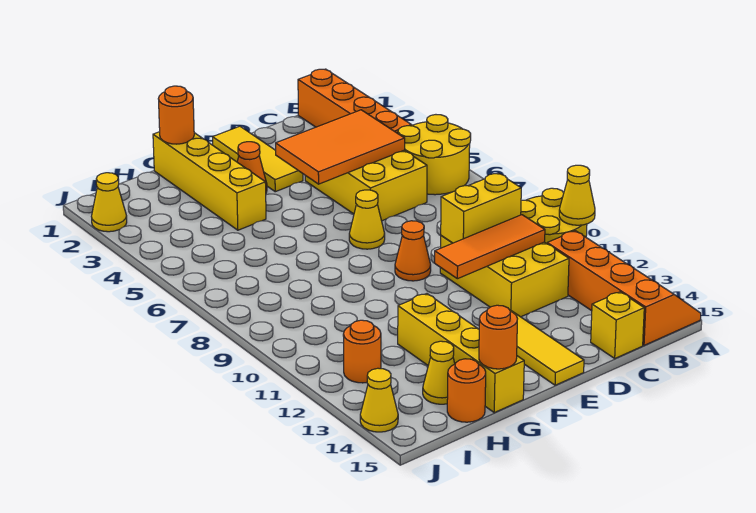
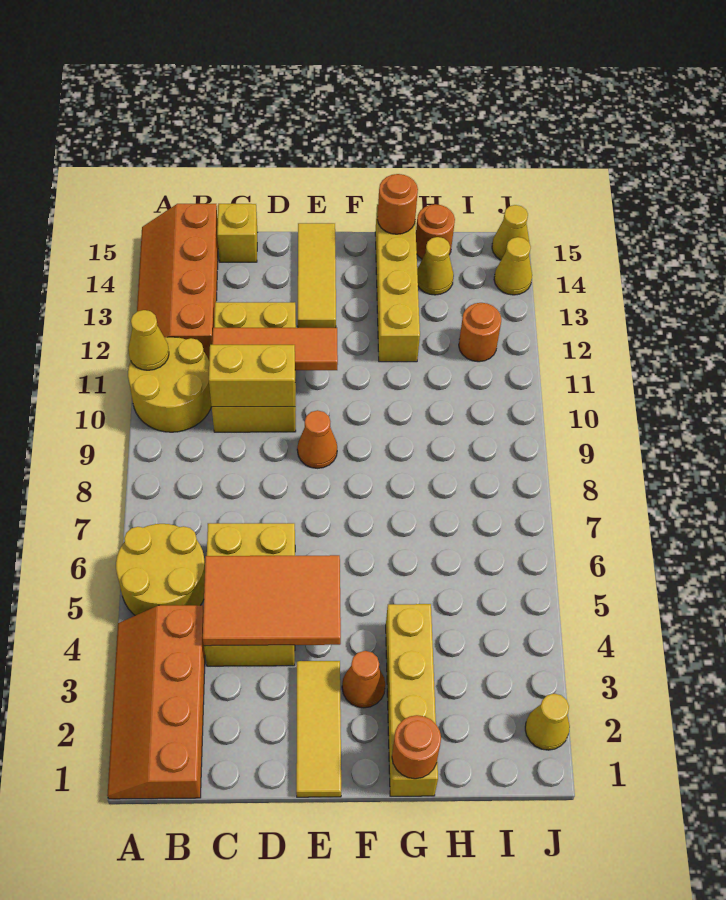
yellow 1x1 cone [349,190,385,249] -> yellow 1x1 cone moved to [492,205,529,260]

